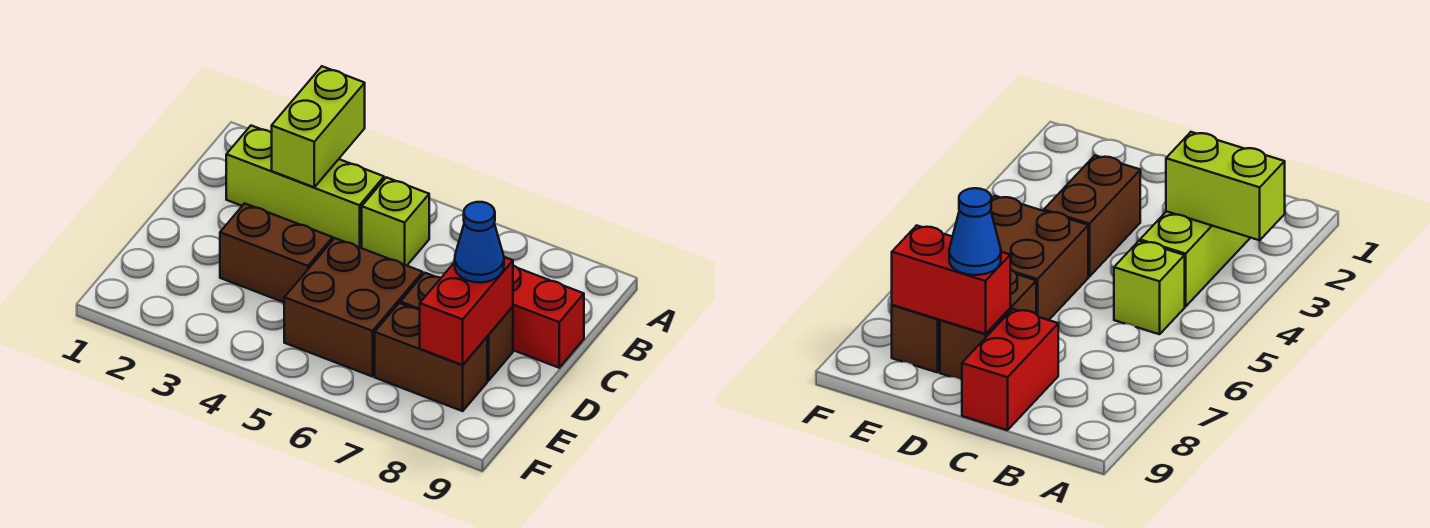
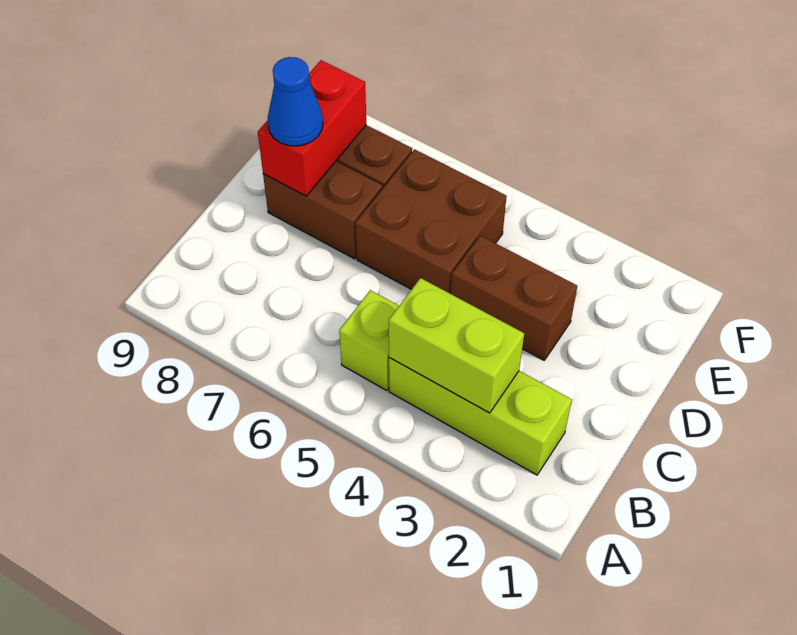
lime 1x2 brick [272,66,365,187] -> lime 1x2 brick turned to [389,278,524,413]
red 1x2 brick [513,265,584,368] -> none

